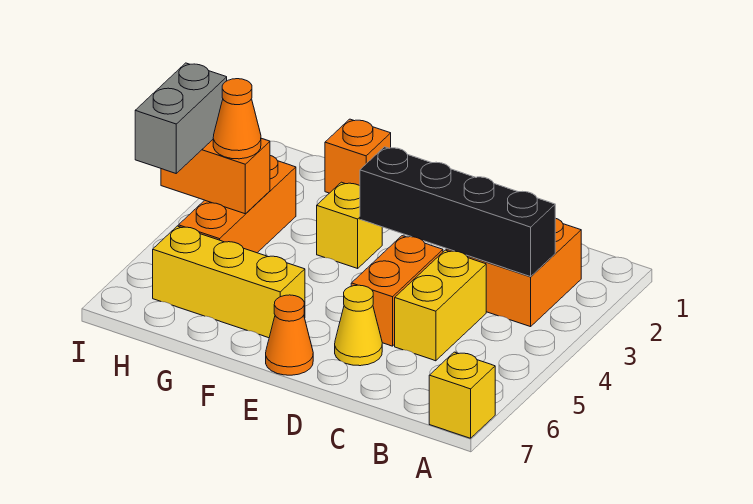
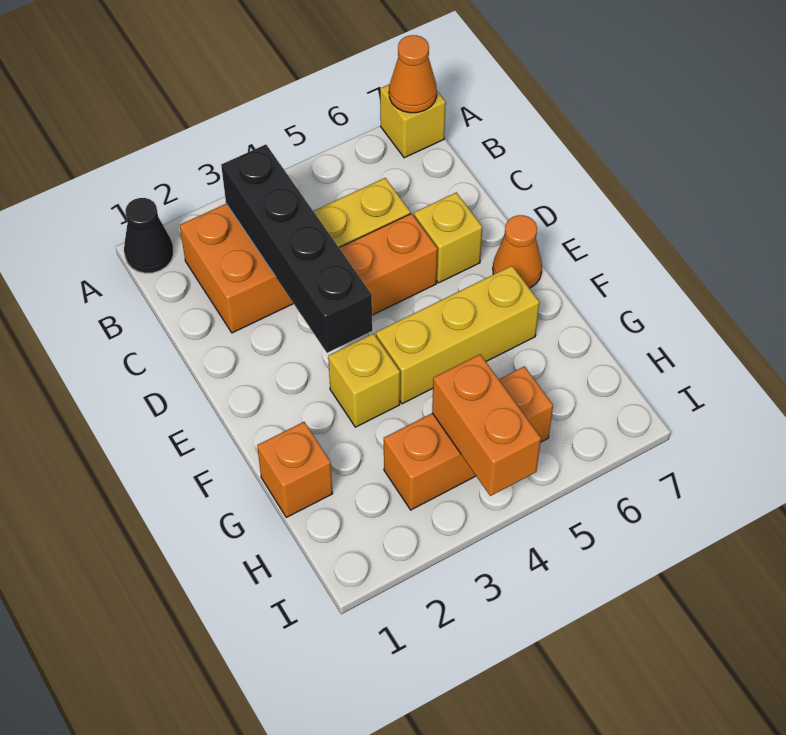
none -> black 1x1 cone [124,198,173,273]
yellow 1x1 cone [335,285,382,366] -> yellow 1x1 brick [414,192,482,283]
yellow 1x3 brick [153,226,305,338] -> yellow 1x3 brick turned to [376,266,540,404]
orange 1x1 cone [213,79,261,159] -> orange 1x1 cone moved to [389,35,437,113]
grey 1x2 brick [135,63,227,173] -> none

